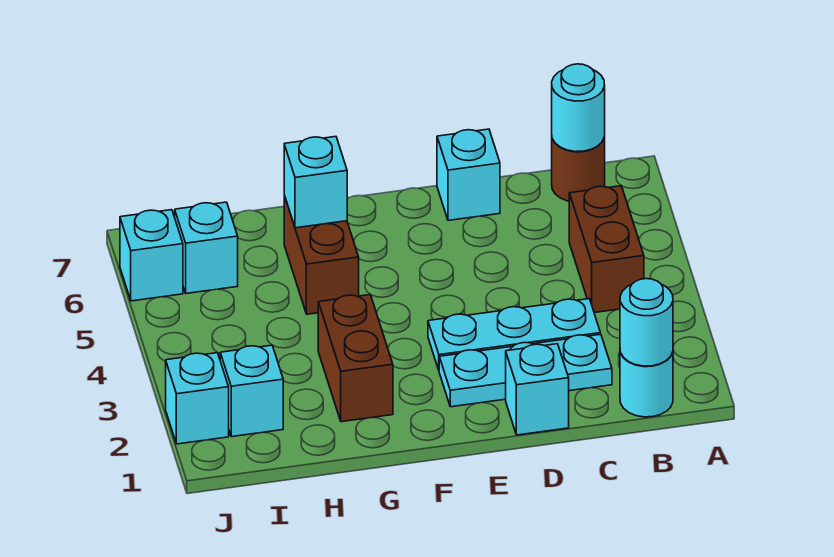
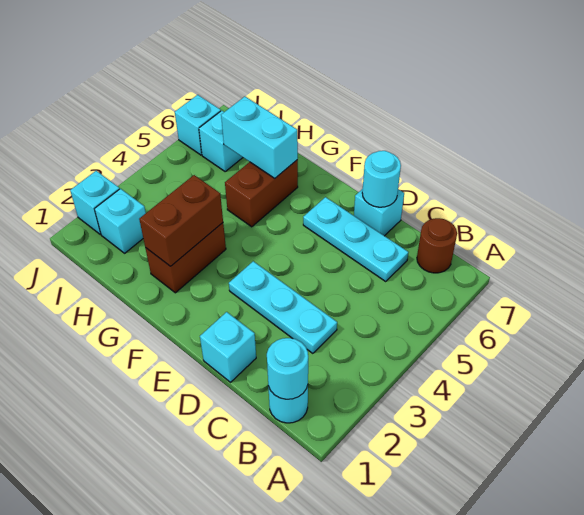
brown 1x2 brick [569,186,644,313] -> brown 1x2 brick moved to [139,175,223,266]
cyan 1x1 round brick [552,64,605,152] -> cyan 1x1 round brick moved to [362,151,401,207]
cyan 1x3 plate [439,334,612,407] -> cyan 1x3 plate moved to [303,197,408,281]
cyan 1x1 brick [284,137,347,228] -> cyan 1x2 brick [221,97,298,178]

